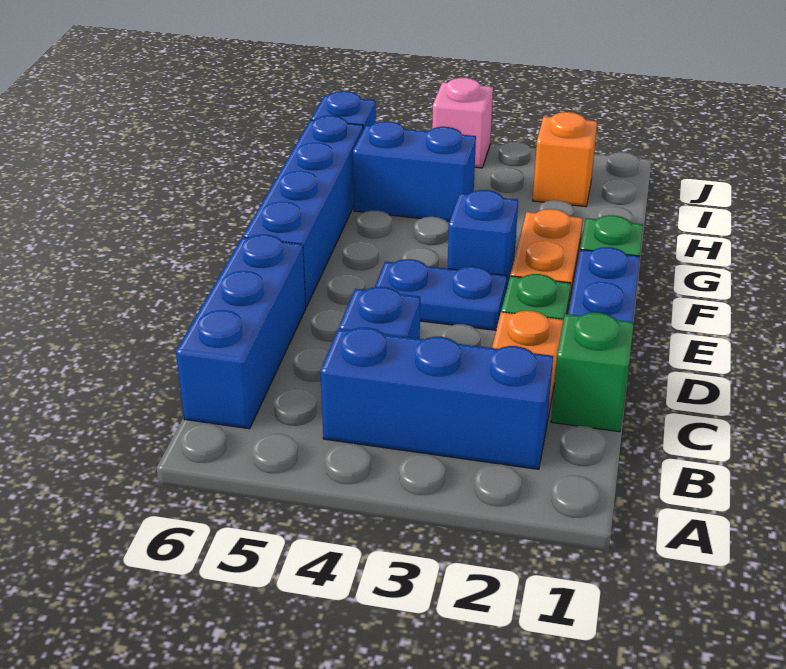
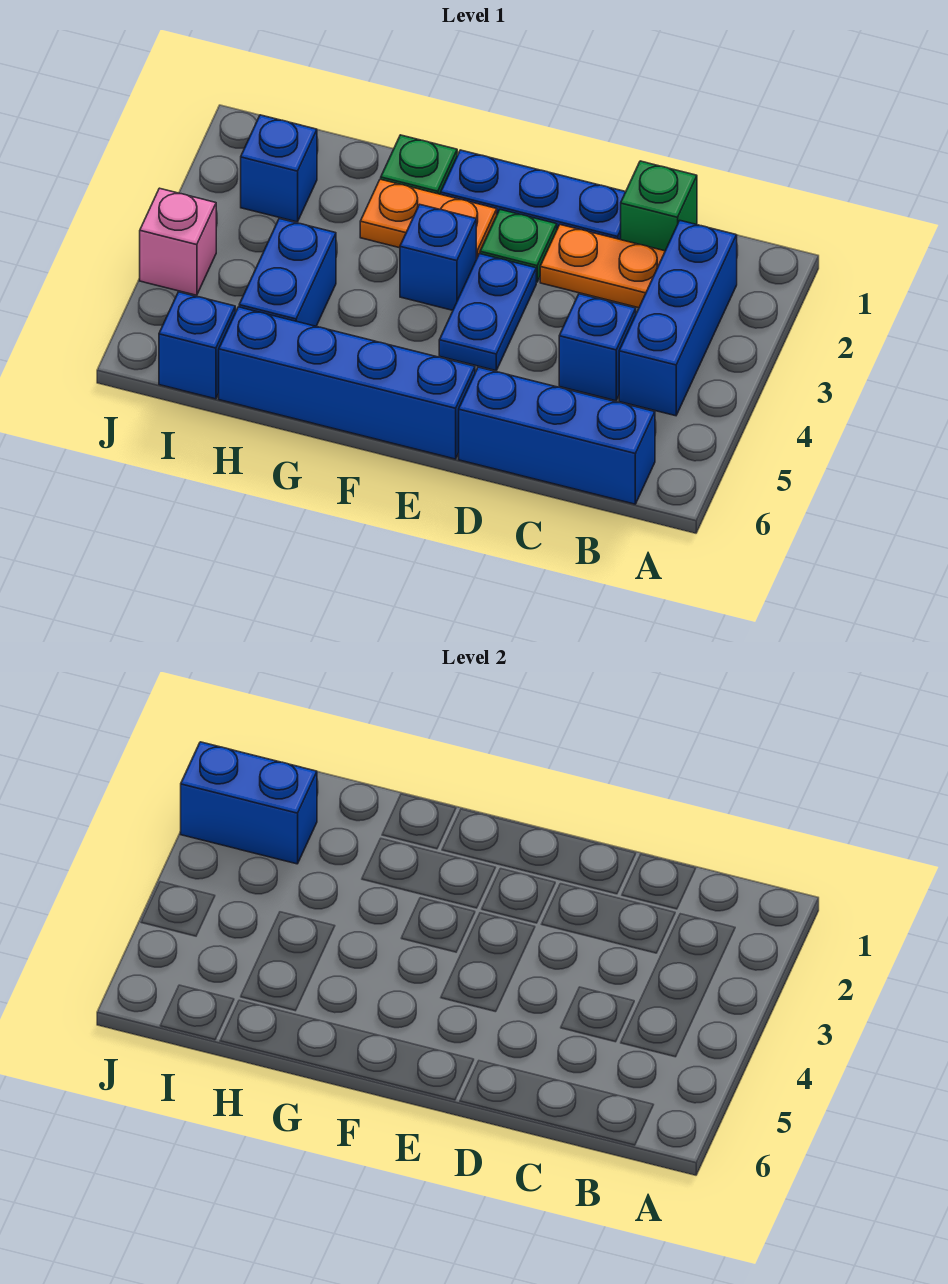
orange 1x1 brick [533,112,597,207] -> blue 1x1 brick [241,115,317,222]
none -> blue 1x2 brick [181,742,317,864]

